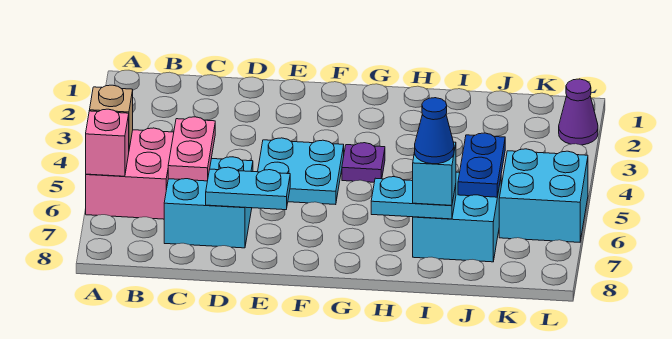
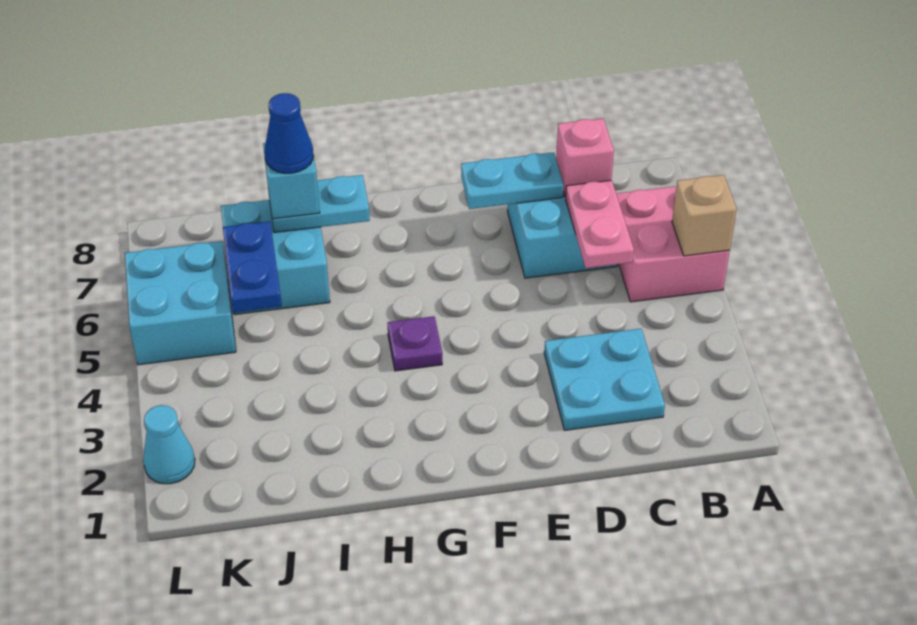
pink 1x1 brick [86,109,129,176] -> pink 1x1 brick moved to [556,119,614,197]
cyan 2x2 plate [258,138,344,205] -> cyan 2x2 plate moved to [544,329,665,430]
purple 1x1 cone [559,79,598,145] -> cyan 1x1 cone [143,405,195,484]

